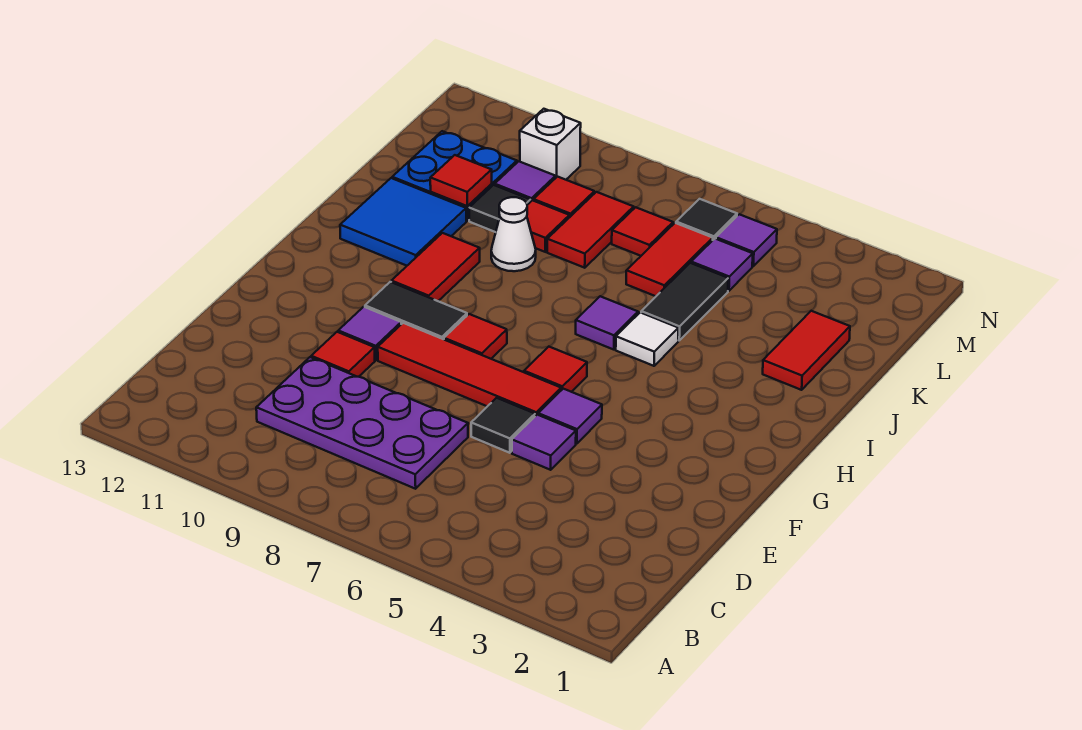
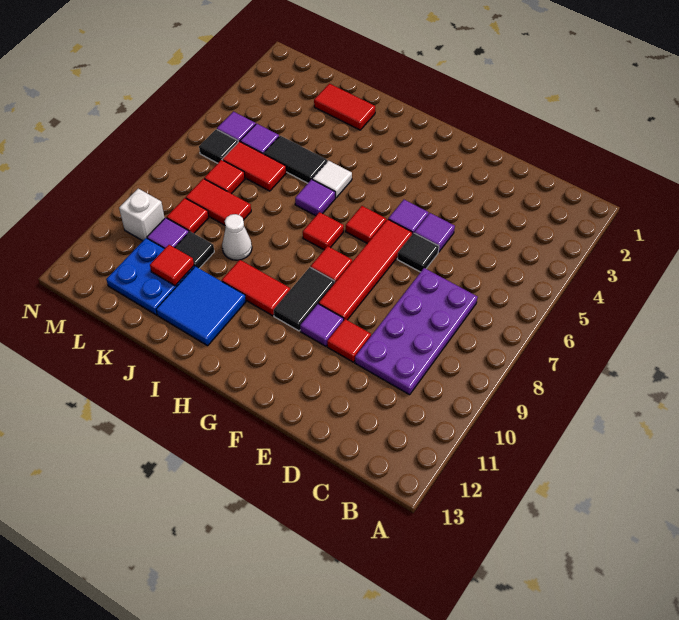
red 1x1 tile [527,200,569,252] -> red 1x1 tile moved to [303,212,344,250]

